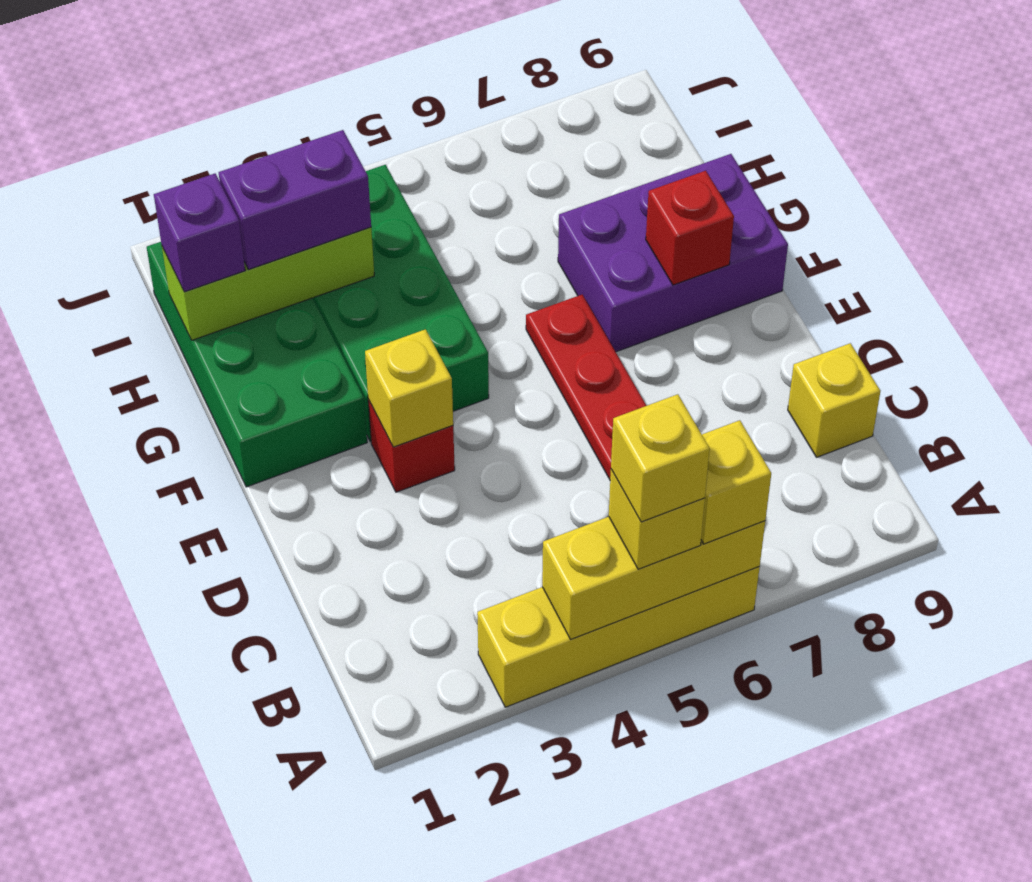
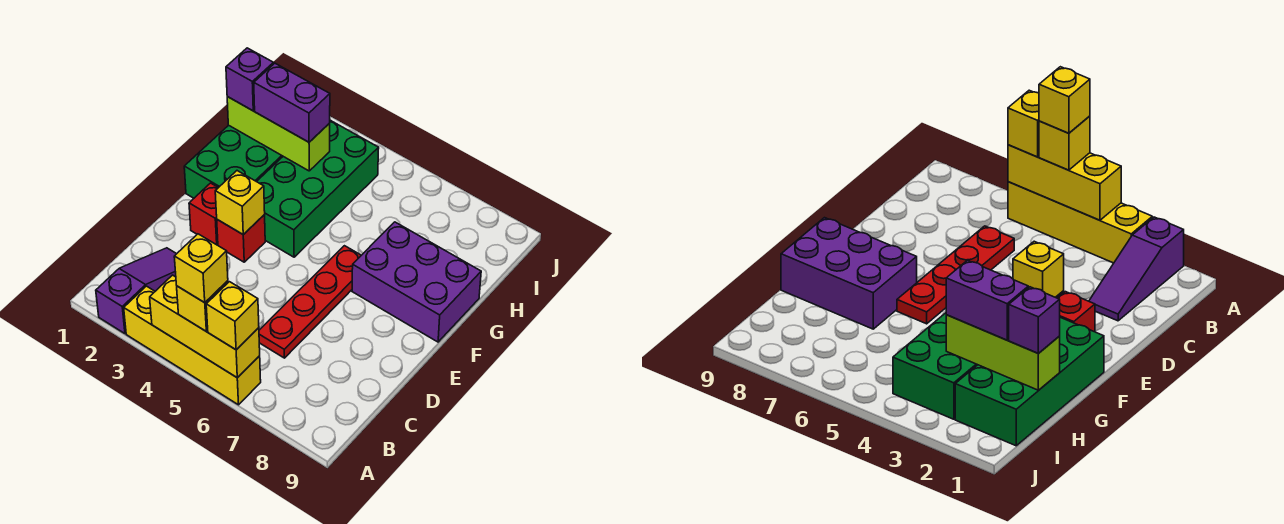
none -> purple 1x3 slope [96,248,176,334]
yellow 1x1 brick [788,343,880,457] -> none
red 1x1 brick [646,171,734,285] -> red 1x1 brick moved to [189,183,218,245]

